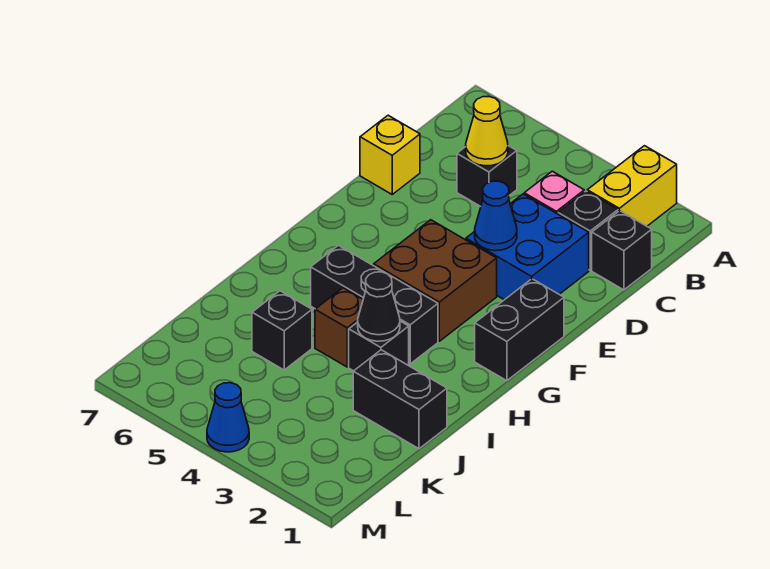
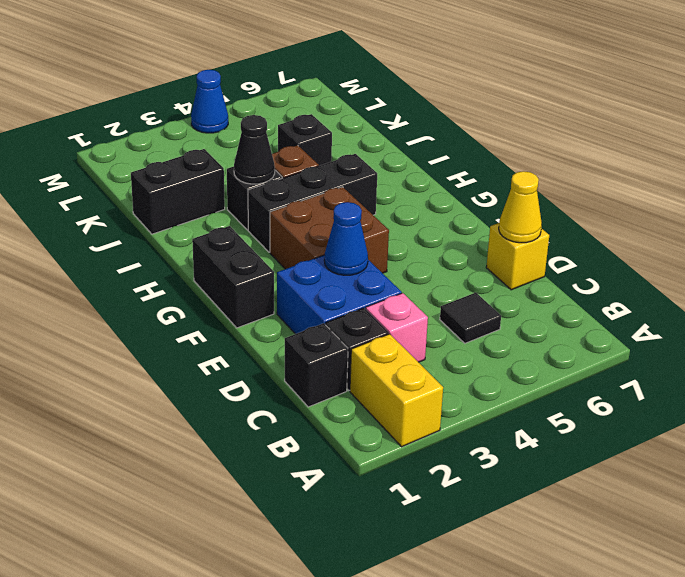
black 1x1 brick [457,146,517,206] -> black 1x1 tile [440,293,501,343]
yellow 1x1 cone [466,97,508,166] -> yellow 1x1 cone moved to [499,171,542,243]

